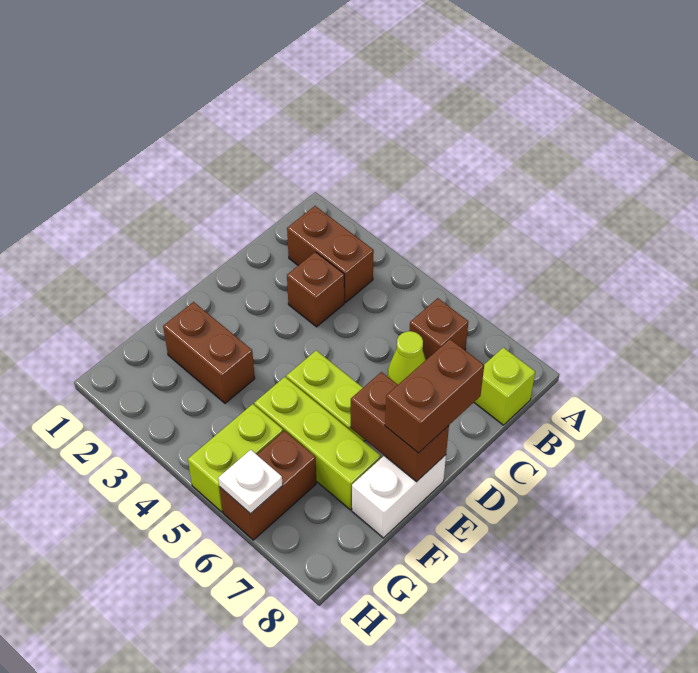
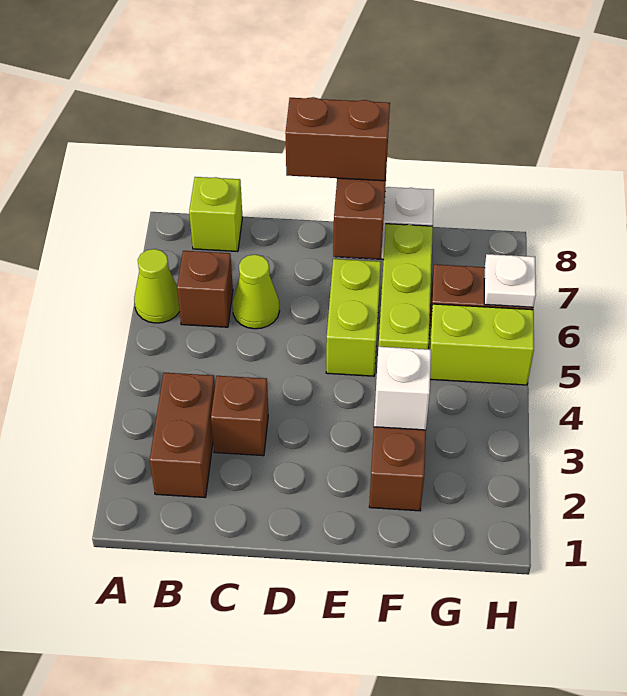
none -> lime 1x1 cone [134,249,180,323]
none -> white 1x1 brick [374,347,431,430]

